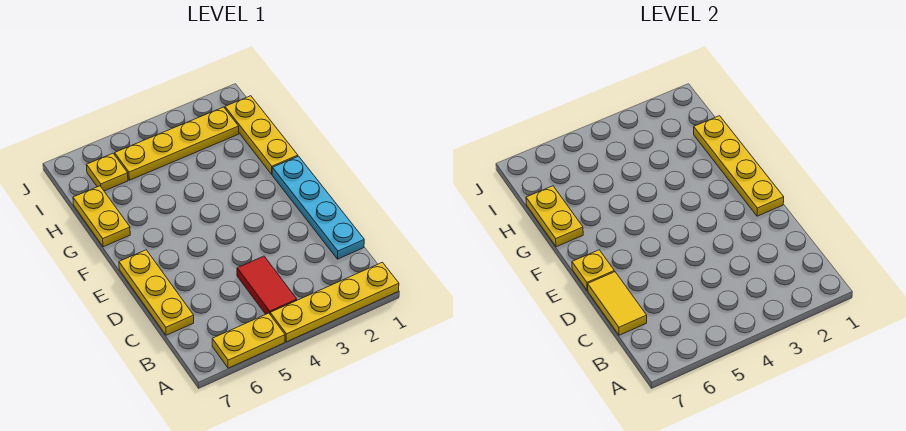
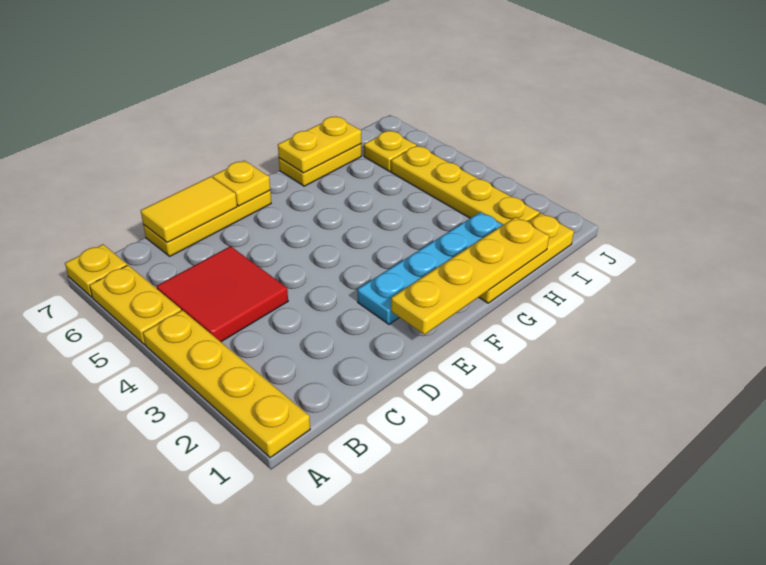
none -> yellow 1x1 plate [65,244,127,297]
red 1x2 tile [237,256,297,314] -> red 2x2 tile [157,246,288,342]
cyan 1x4 plate [272,156,364,259] -> cyan 1x4 plate moved to [358,212,502,324]

